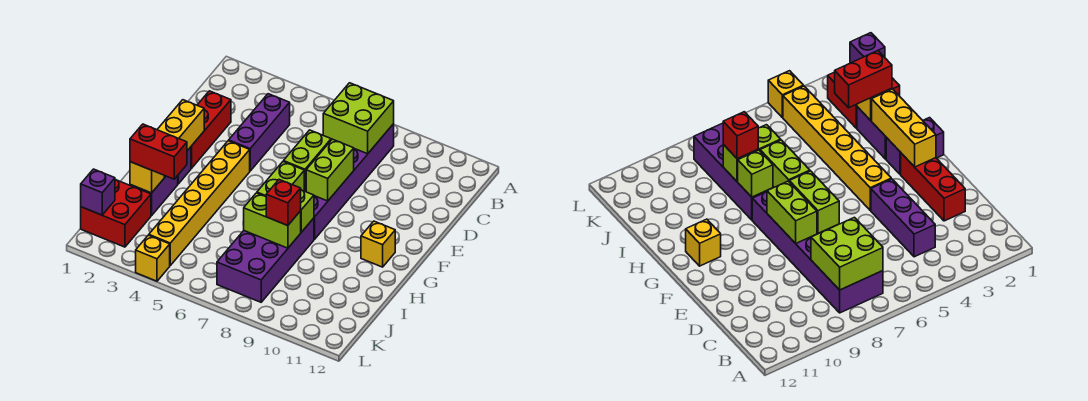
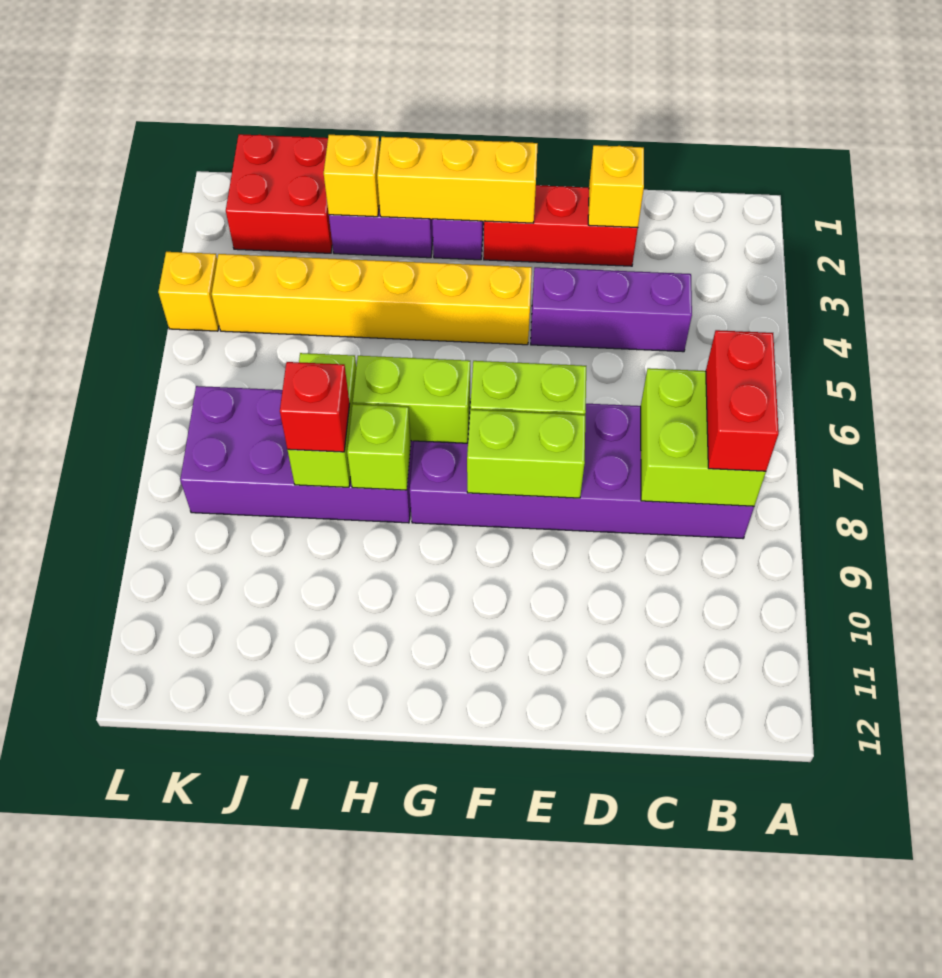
yellow 1x1 brick [361,221,395,267] -> yellow 1x1 brick moved to [588,145,644,228]
red 1x2 brick [130,124,187,179] -> red 1x2 brick moved to [706,330,779,471]
purple 1x1 brick [81,169,115,215] -> none

